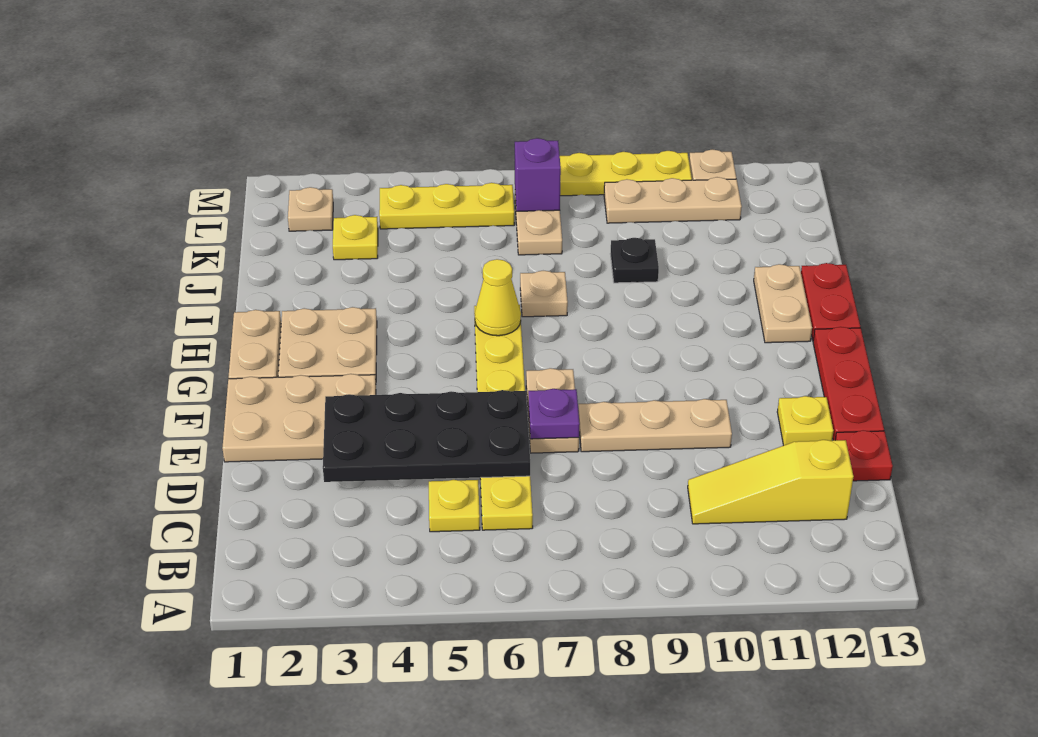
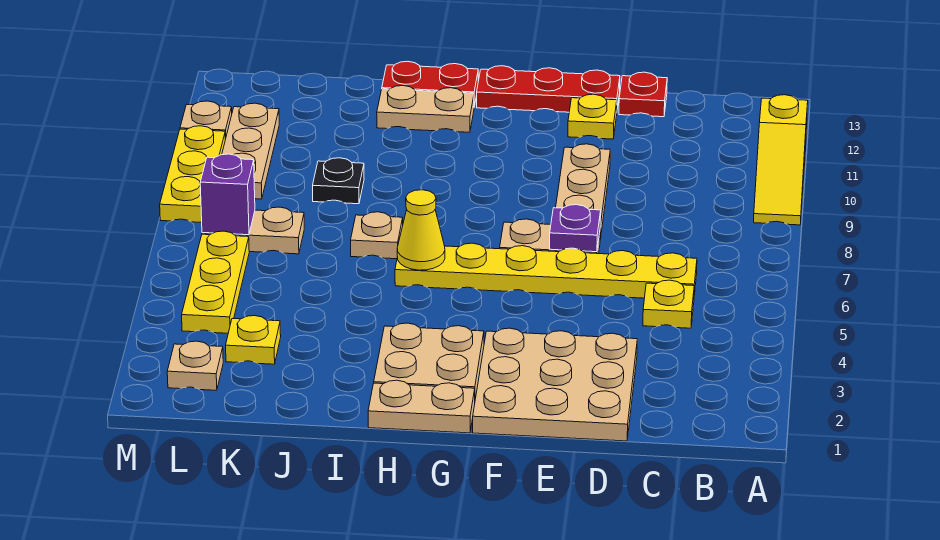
yellow 1x3 slope [688,440,853,524] -> yellow 1x3 slope moved to [754,95,808,225]
black 2x4 plate [323,390,530,482] -> none
tan 2x3 plate [222,374,376,462] -> tan 3x3 plate [473,328,637,441]

